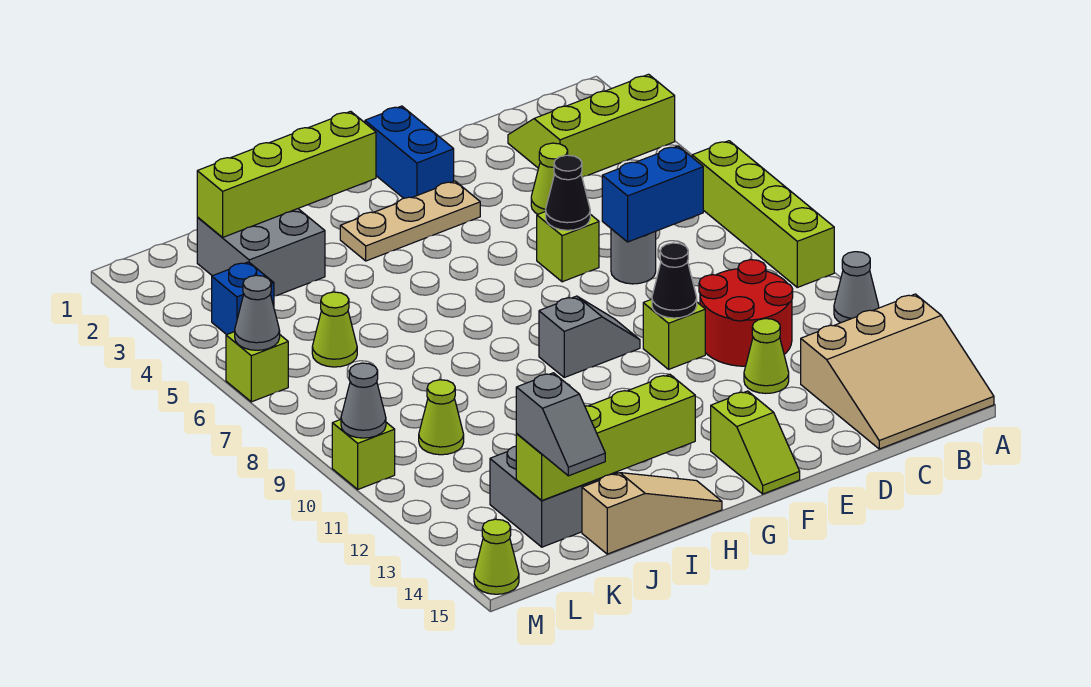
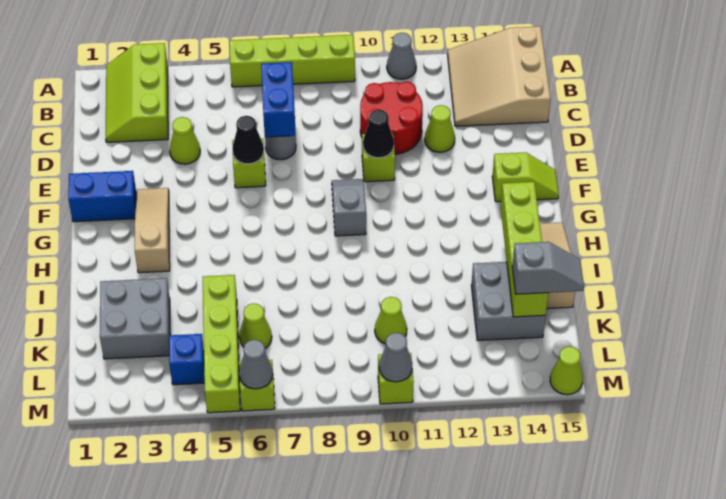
tan 3x3 slope [801,294,994,449] -> tan 3x3 slope turned to [448,26,551,126]
tan 1x3 plate [340,181,480,261] -> tan 1x3 slope [135,188,170,273]
lime 1x4 brick [197,111,376,238] -> lime 1x4 brick moved to [203,275,240,413]

